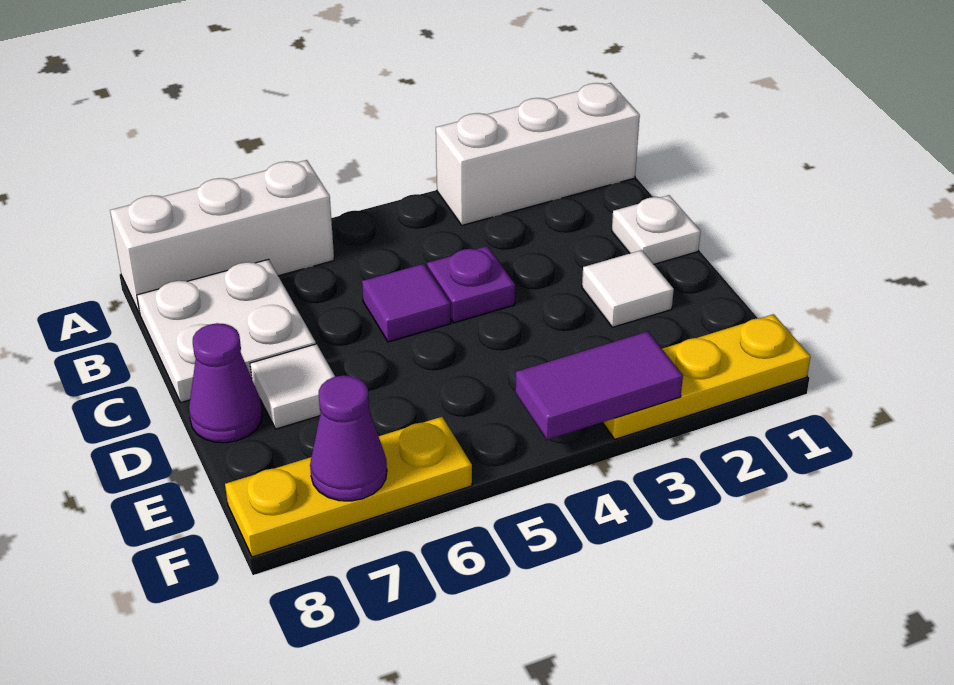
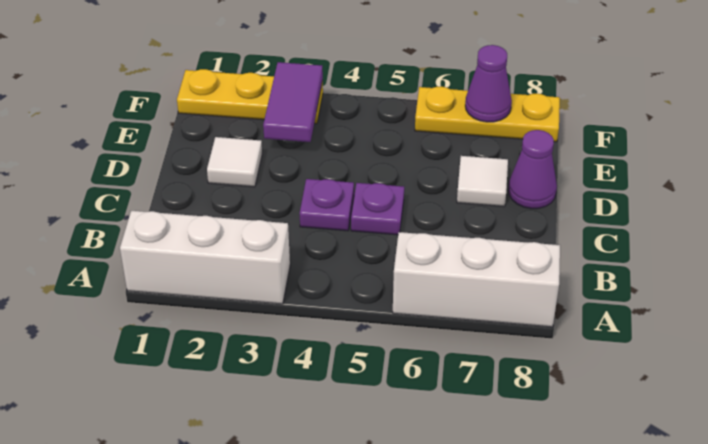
white 2x2 plate [137,259,316,402] -> none
white 1x1 plate [612,195,701,264] -> none
purple 1x1 tile [362,264,451,342] -> purple 1x1 plate [351,183,404,235]
purple 1x2 tile [515,331,683,440] -> purple 1x2 tile turned to [263,62,323,142]

